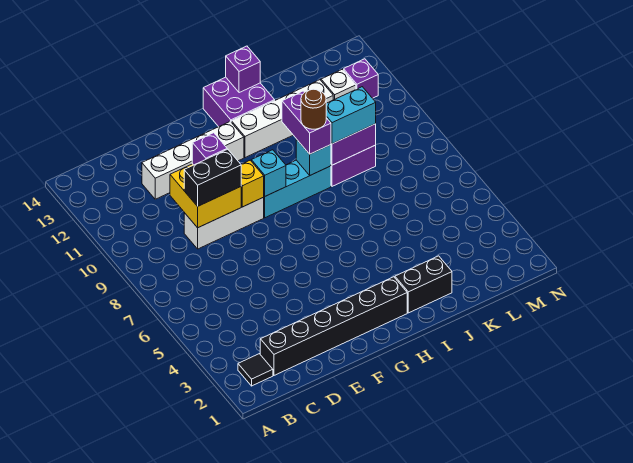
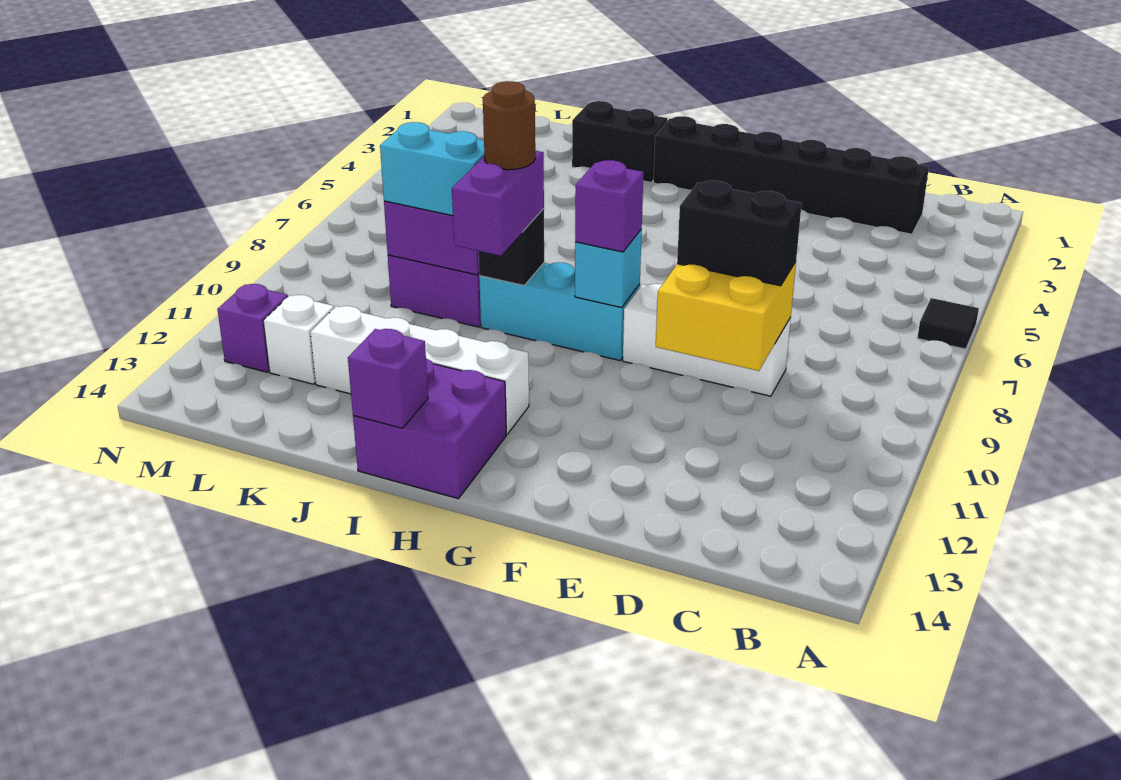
black 1x1 tile [238,354,273,386] -> black 1x1 tile moved to [917,298,979,349]
white 1x4 brick [142,121,244,199] -> none
purple 1x1 brick [192,133,227,165] -> purple 1x1 brick moved to [575,160,644,252]
yellow 1x1 brick [241,160,264,207] -> none
cyan 1x1 brick [296,139,331,175] -> black 1x1 brick [479,209,544,285]

